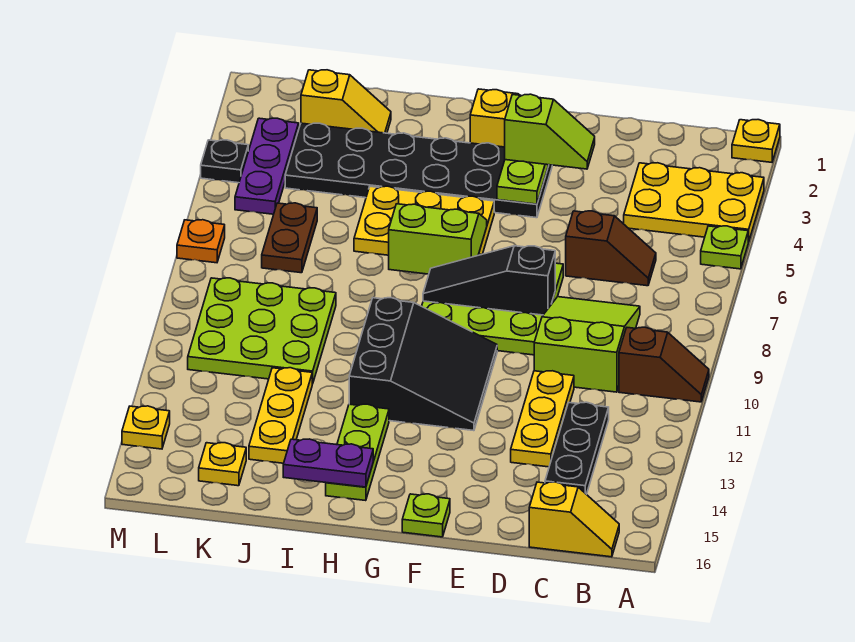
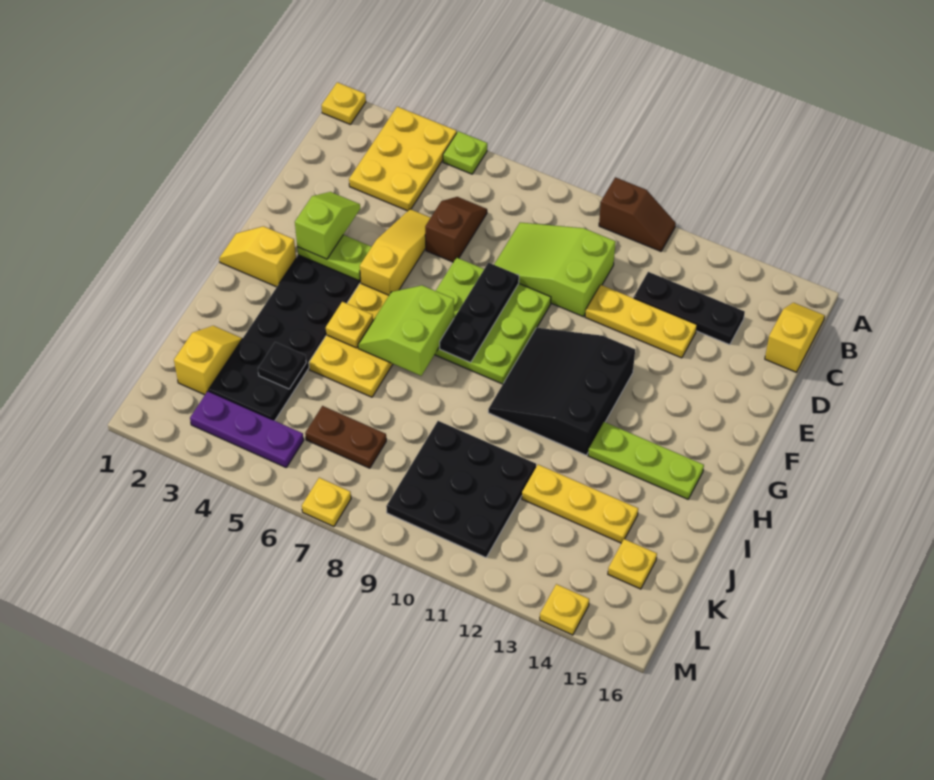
brown 1x2 slope [619,327,709,402] -> brown 1x2 slope turned to [599,177,676,251]
none -> yellow 1x3 slope [360,209,431,295]
black 1x3 slope [423,246,555,315] -> black 1x3 plate [440,263,519,363]
black 3x3 slope [349,298,497,431] -> black 3x3 slope turned to [488,328,635,455]
lime 1x1 plate [402,494,450,537] -> none
none -> yellow 1x1 plate [326,302,373,348]
purple 1x2 plate [283,439,373,487] -> none
lime 3x3 plate [188,278,336,384] -> black 3x3 plate [386,421,536,557]
black 1x1 plate [201,140,248,183] -> black 1x1 plate moved to [258,342,306,389]
orange 1x1 plate [177,220,225,263] -> yellow 1x1 plate [302,478,351,527]

